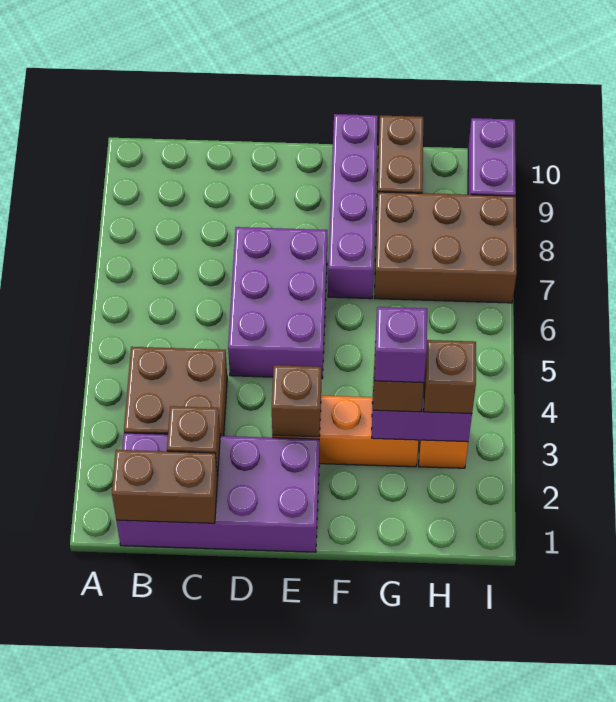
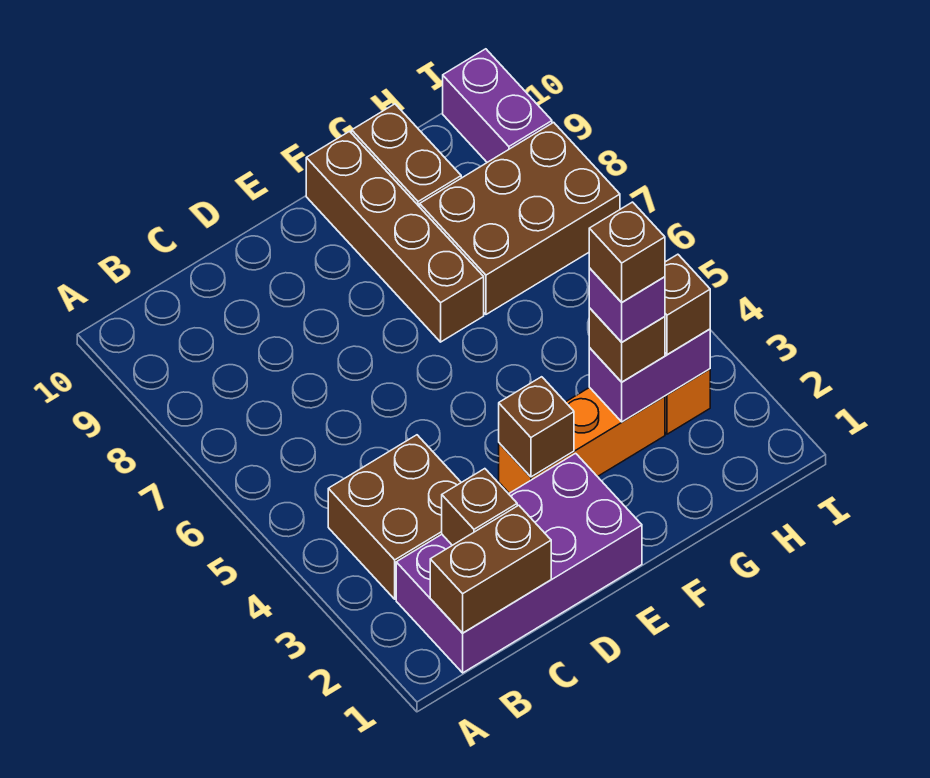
purple 2x3 brick [228,227,327,379] -> none
purple 1x4 brick [328,114,378,299] -> brown 1x4 brick [306,131,484,342]
none -> brown 1x1 brick [589,202,665,302]

